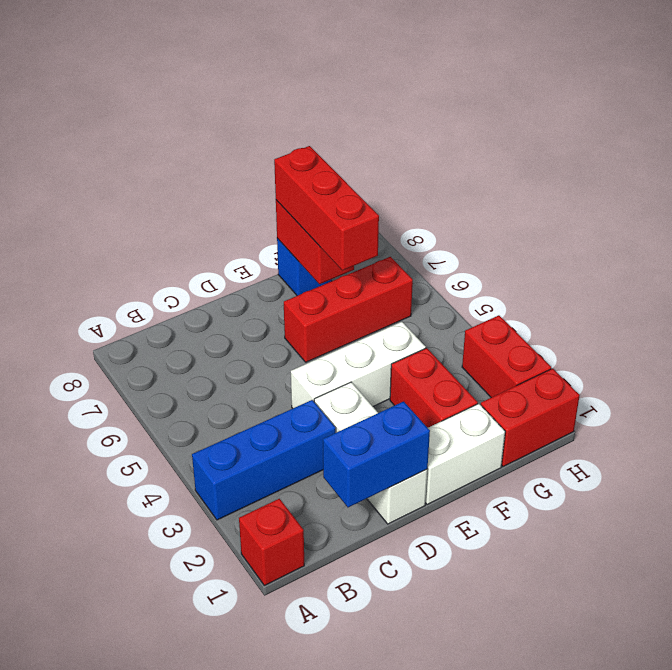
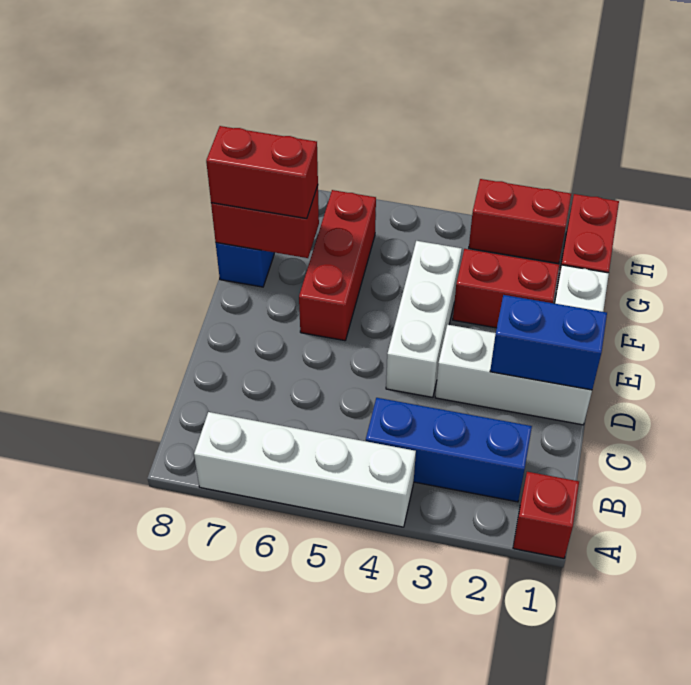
blue 1x3 brick [192,400,336,520] -> blue 1x3 brick turned to [366,398,532,502]
none -> white 1x4 brick [194,412,416,527]
blue 1x2 brick [323,401,430,507] -> blue 1x2 brick turned to [490,295,607,390]
red 1x3 brick [274,146,379,270] -> red 1x2 brick [206,126,318,219]

